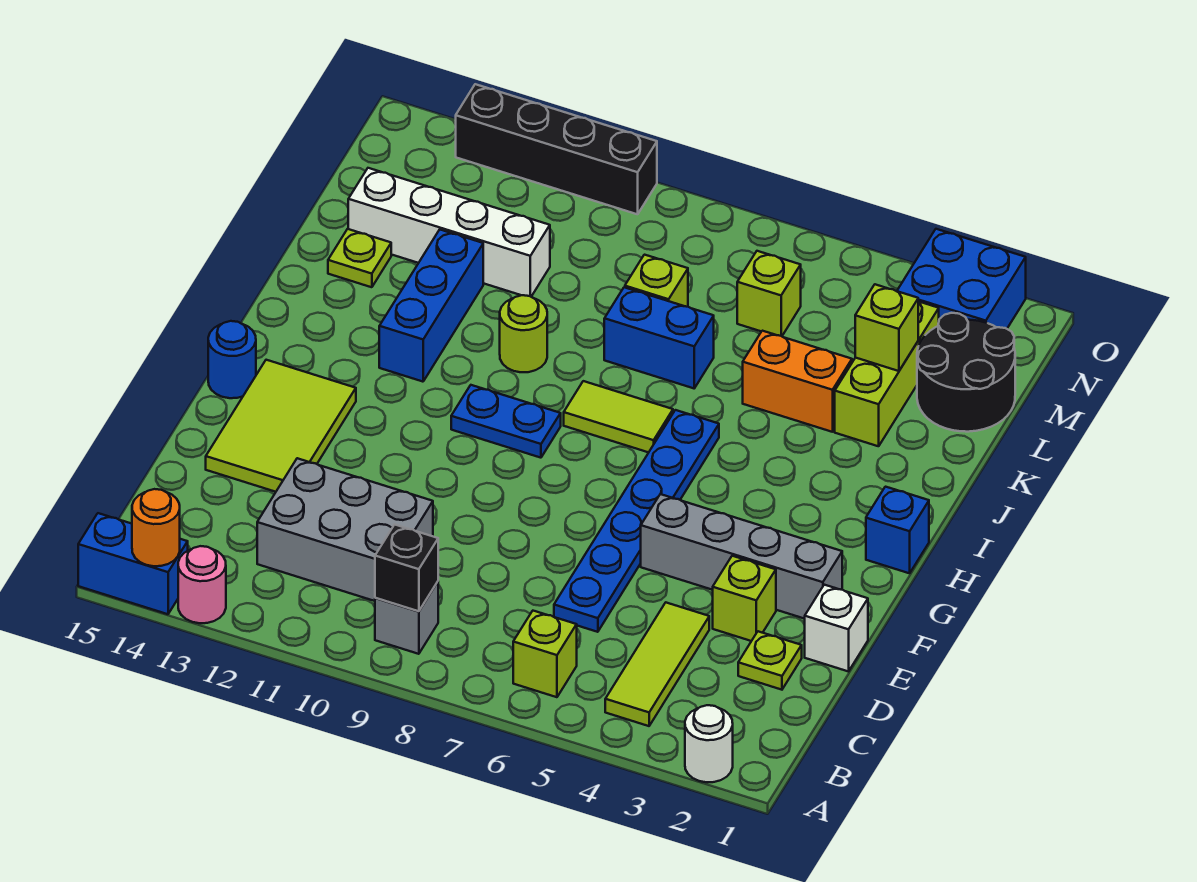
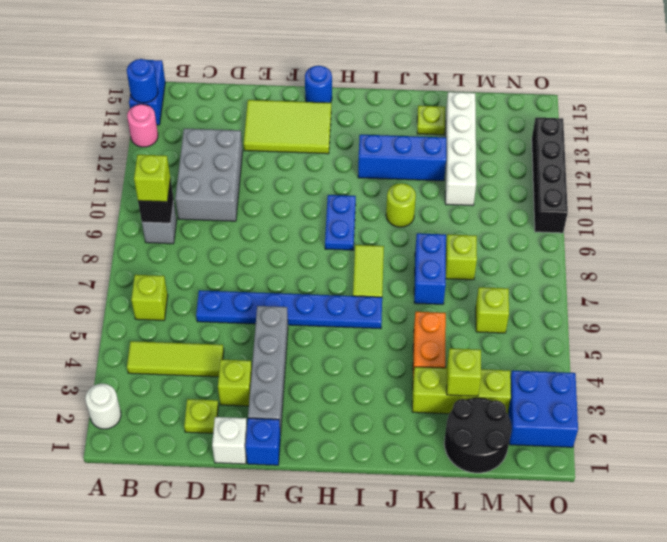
orange 1x1 round brick [132,489,180,566] -> blue 1x1 round brick [127,59,158,103]
none -> lime 1x1 brick [134,155,170,202]
blue 1x1 brick [866,487,929,573] -> blue 1x1 brick moved to [246,418,280,465]

